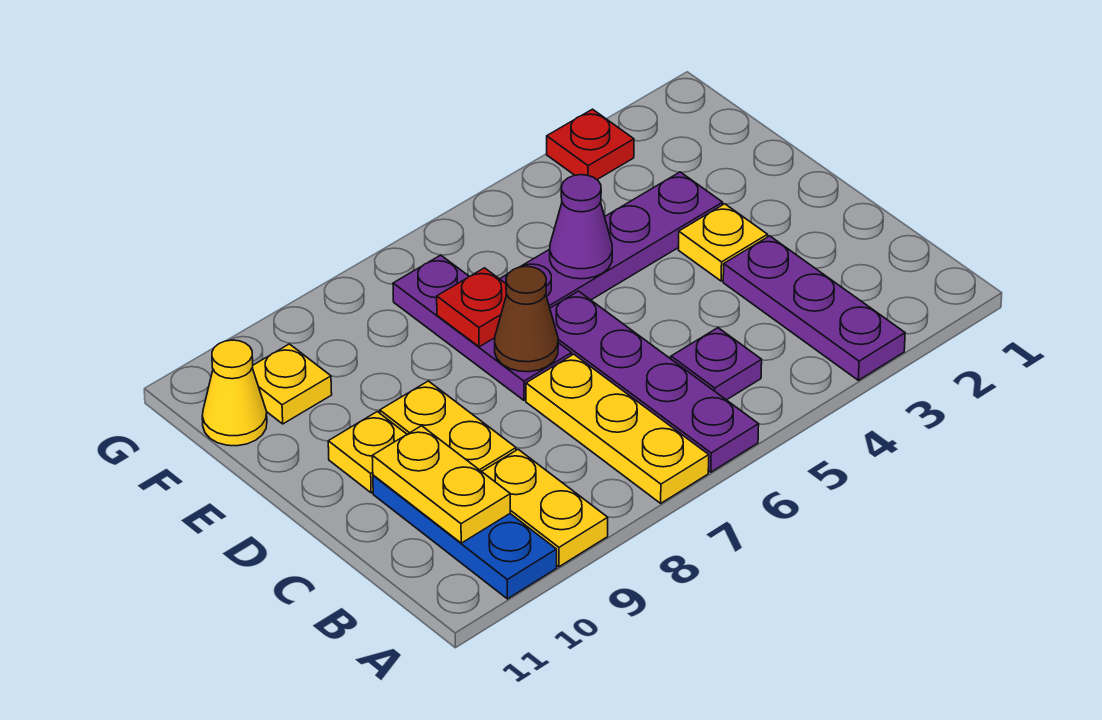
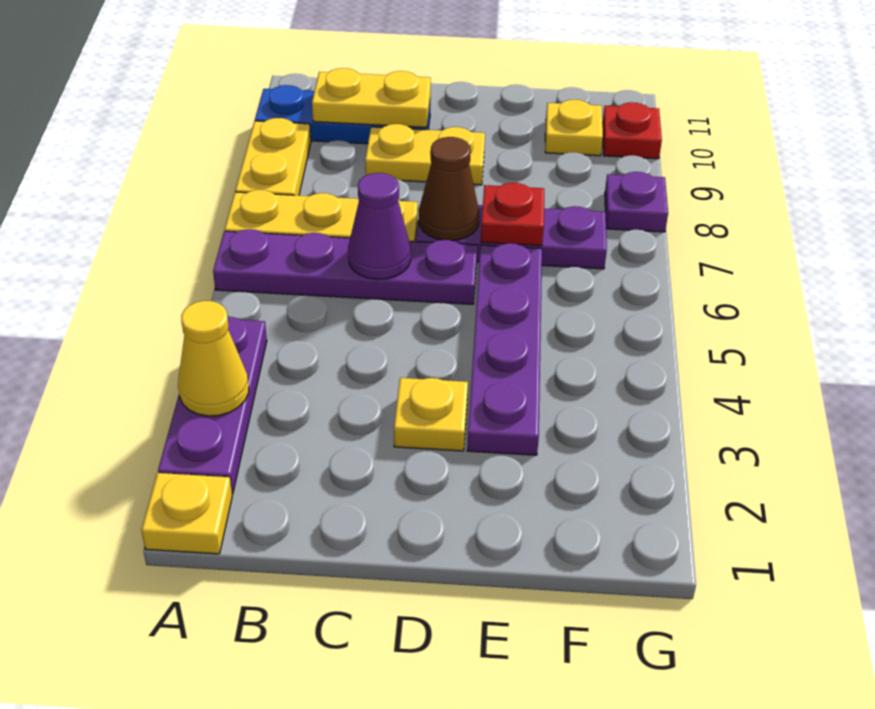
purple 1x3 plate [723,236,905,380] -> purple 1x3 plate turned to [158,317,267,494]
yellow 1x2 plate [482,449,608,567] -> yellow 1x2 plate turned to [235,118,311,195]
purple 1x1 plate [671,328,762,400] -> purple 1x1 plate moved to [605,172,668,232]
yellow 1x1 plate [328,412,407,493] -> yellow 1x1 plate moved to [141,473,232,554]
purple 1x1 cone [550,175,612,279] -> purple 1x1 cone moved to [348,173,411,279]
yellow 1x1 cone [202,340,267,446] -> yellow 1x1 cone moved to [178,301,249,416]
red 1x1 plate [547,109,634,180] -> red 1x1 plate moved to [602,102,662,159]

